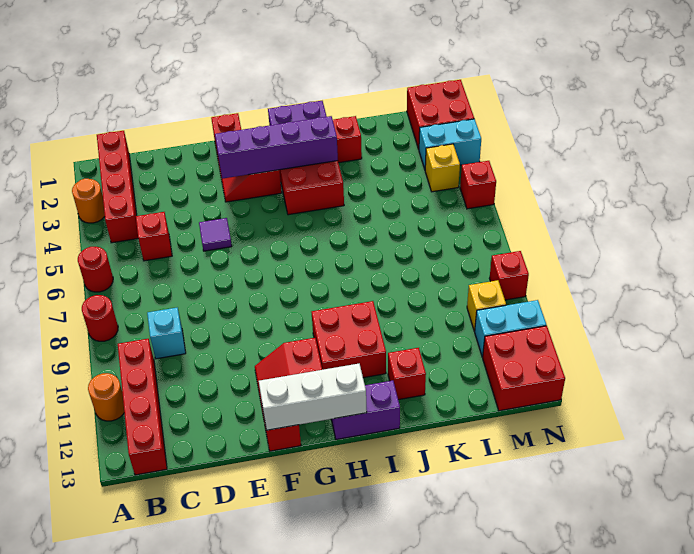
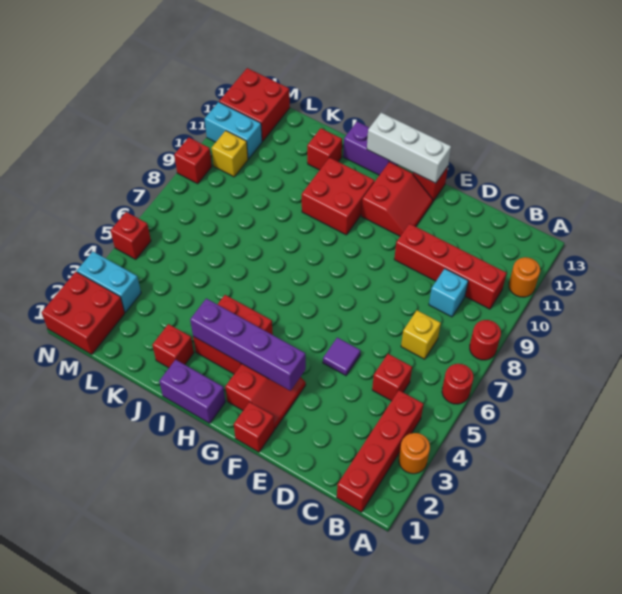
red 1x4 brick [118,339,167,475] -> red 1x4 brick turned to [394,224,507,309]
yellow 1x1 brick [425,144,460,192] -> yellow 1x1 brick moved to [401,310,441,359]

